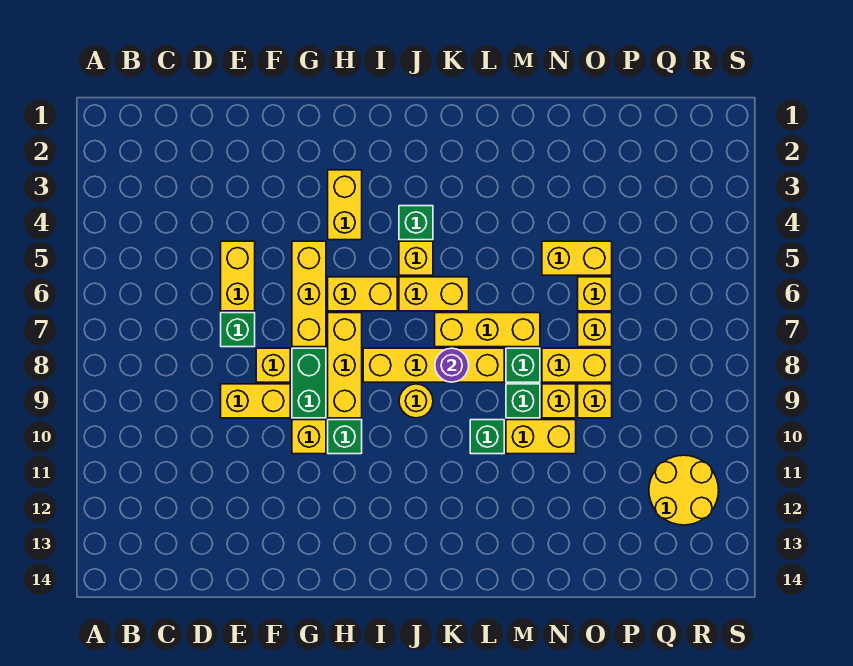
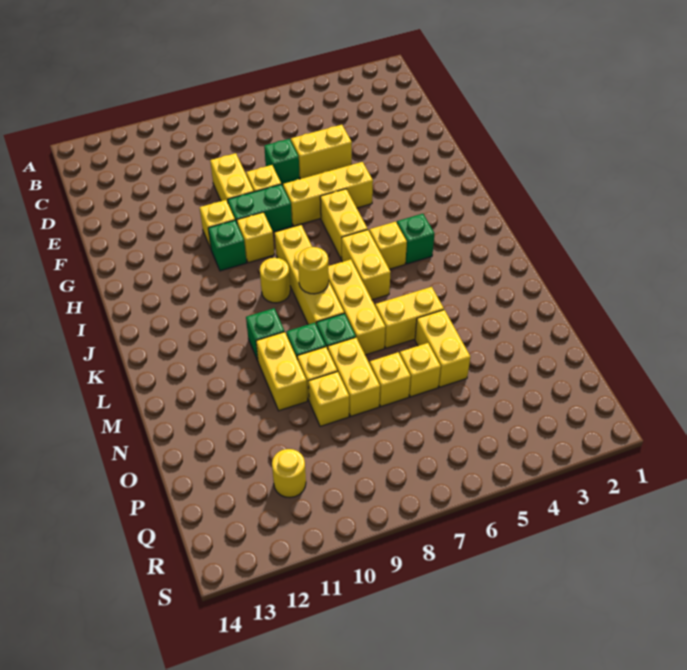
yellow 1x2 brick [328,170,362,240] -> yellow 1x2 brick moved to [375,287,444,348]
yellow 1x3 brick [328,313,362,418] -> yellow 1x1 brick [237,212,274,263]
purple 1x1 round brick [435,348,469,382] -> yellow 1x1 round brick [298,247,329,294]
yellow 2x2 round brick [649,455,719,525] -> yellow 1x1 round brick [272,449,306,498]

